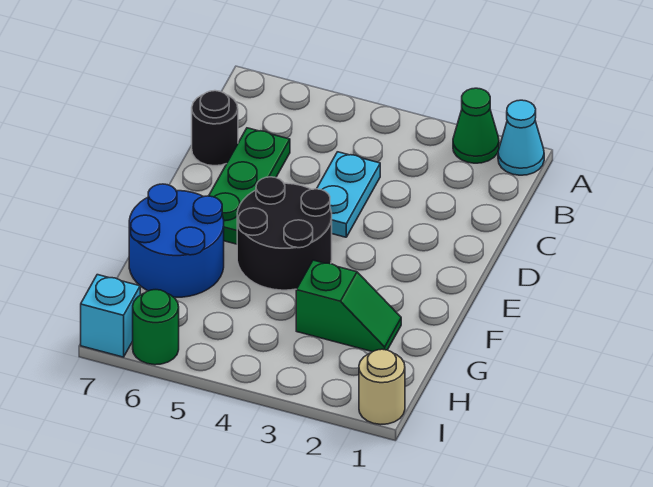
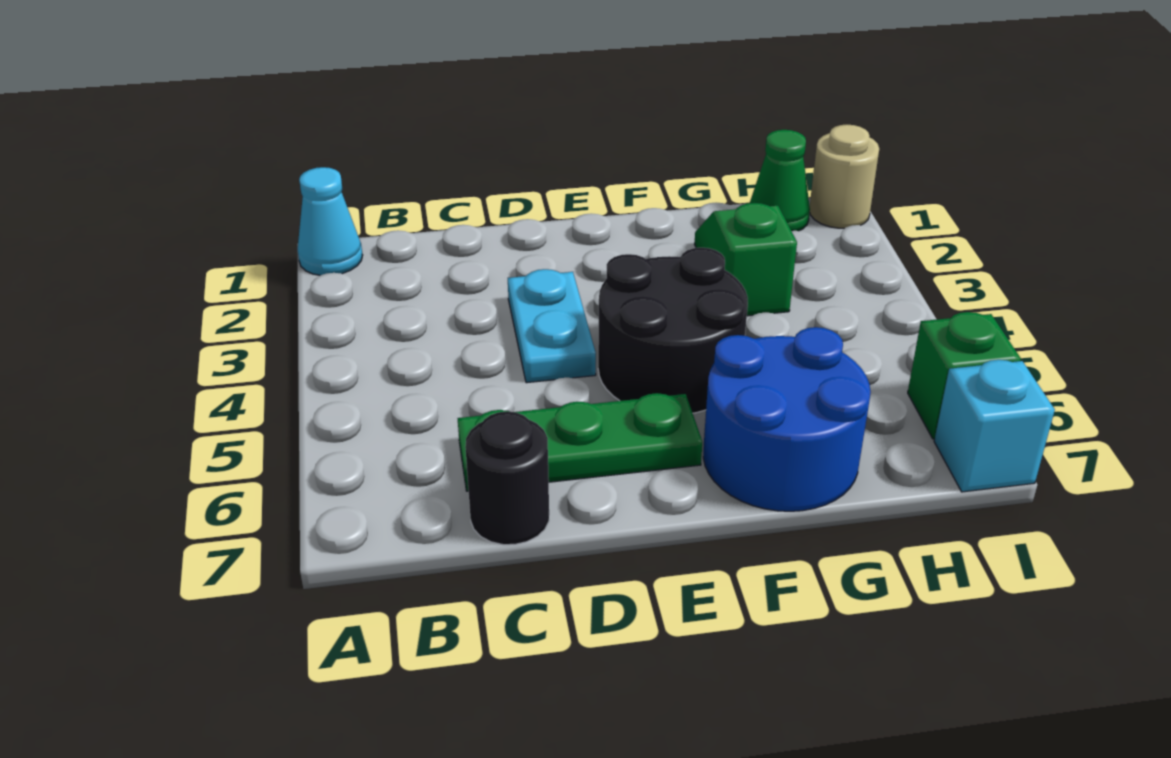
green 1x1 cone [453,88,499,163] -> green 1x1 cone moved to [750,130,810,231]
cyan 1x2 plate [317,152,380,237] -> cyan 1x2 plate turned to [508,269,596,383]
green 1x1 round brick [133,290,179,365] -> green 1x1 brick [908,312,1021,439]

